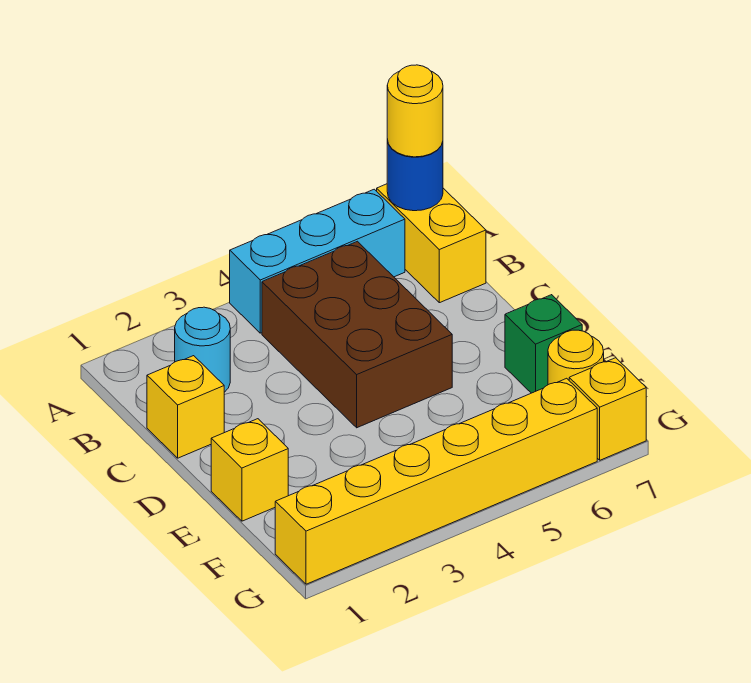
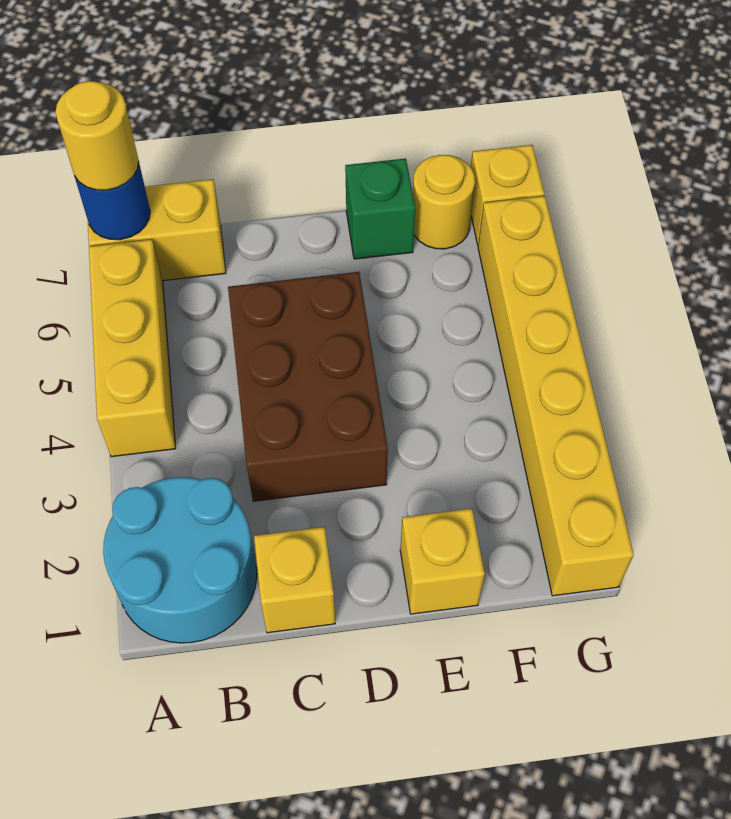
cyan 1x3 brick [230,189,405,333] -> yellow 1x3 brick [89,239,176,457]
cyan 1x1 round brick [175,307,230,392] -> cyan 2x2 round brick [103,477,257,643]
brown 2x3 brick [262,241,452,428] -> brown 2x3 brick turned to [228,272,388,501]

